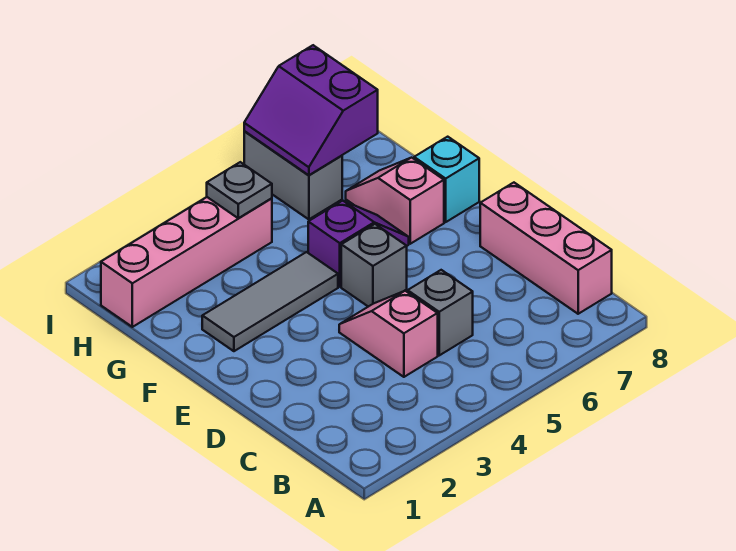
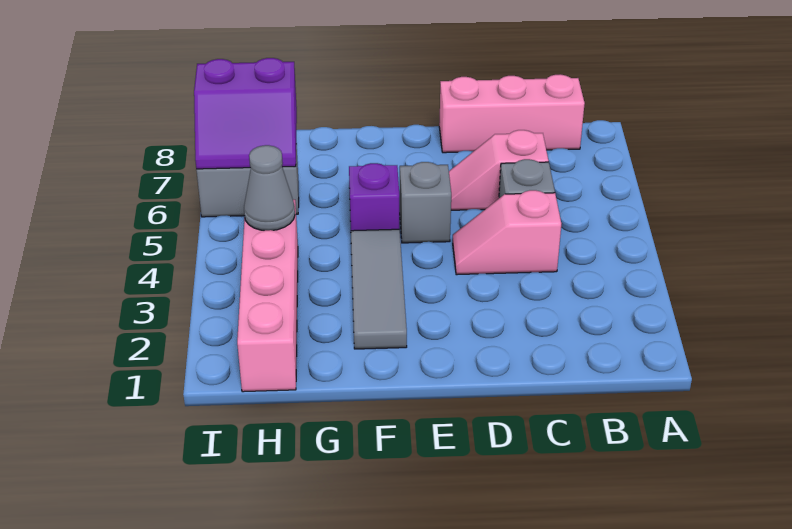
pink 1x2 slope [346,158,444,244] -> pink 1x2 slope moved to [449,130,549,210]
cyan 1x1 brick [414,137,479,222] -> none
grey 1x1 plate [207,162,272,218] -> grey 1x1 cone [244,145,295,231]

